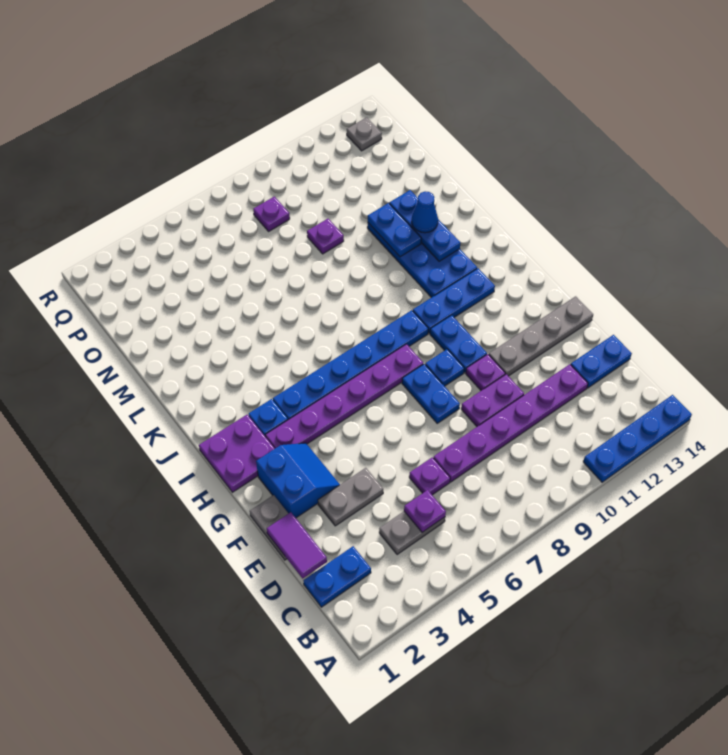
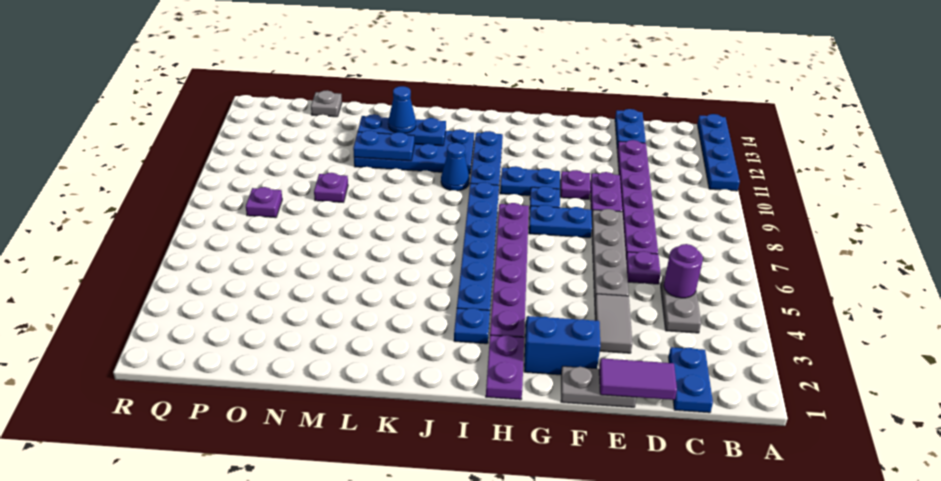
purple 1x1 plate [404,490,446,532] -> purple 1x1 round brick [664,244,703,298]
grey 1x2 plate [318,468,383,526] -> grey 1x2 tile [595,294,632,353]
grey 1x4 plate [489,296,593,376] -> grey 1x4 plate moved to [592,209,629,298]
purple 2x2 plate [199,415,275,492] -> purple 1x2 plate [486,335,524,400]
none -> blue 1x1 cone [441,143,470,191]
grey 1x1 plate [347,117,382,151] -> grey 1x1 plate moved to [311,90,342,117]

